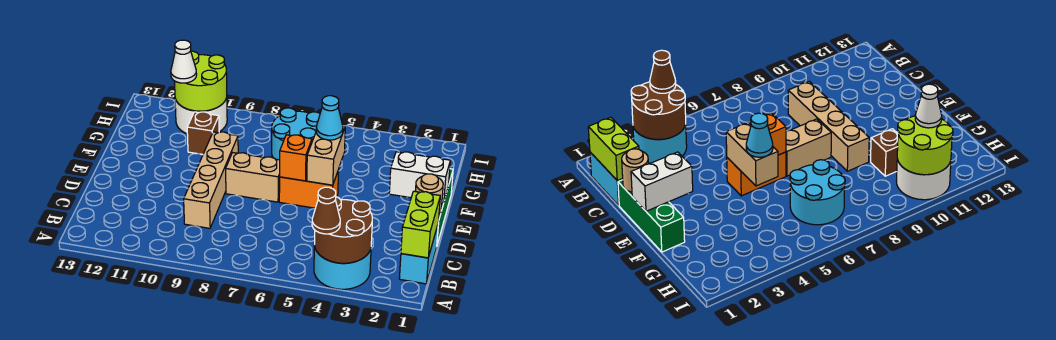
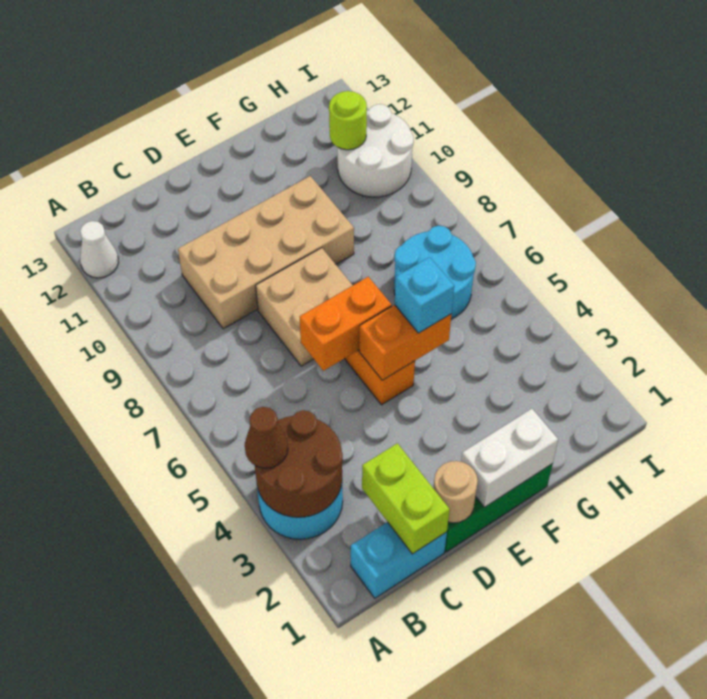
lime 1x2 brick [401,191,440,258] -> lime 1x2 brick turned to [362,443,450,554]
tan 1x4 brick [184,132,238,228] -> tan 2x4 brick [178,176,354,329]
white 1x2 brick [389,152,450,203] -> white 1x2 brick turned to [461,409,558,507]
tan 1x2 brick [307,126,345,185] -> orange 1x2 brick [359,305,451,380]
orange 1x1 brick [280,135,312,181] -> orange 1x2 brick [300,277,392,371]
tan 1x2 brick [226,153,280,202] -> tan 2x2 brick [256,248,353,366]
cyan 1x1 cone [316,96,343,140] -> cyan 1x1 brick [395,257,454,333]
brown 1x1 brick [187,112,219,154] -> none
lime 2x2 round brick [175,51,227,111] -> lime 1x1 round brick [329,91,367,150]
white 1x1 cone [171,40,197,83] -> white 1x1 cone moved to [80,221,119,278]

